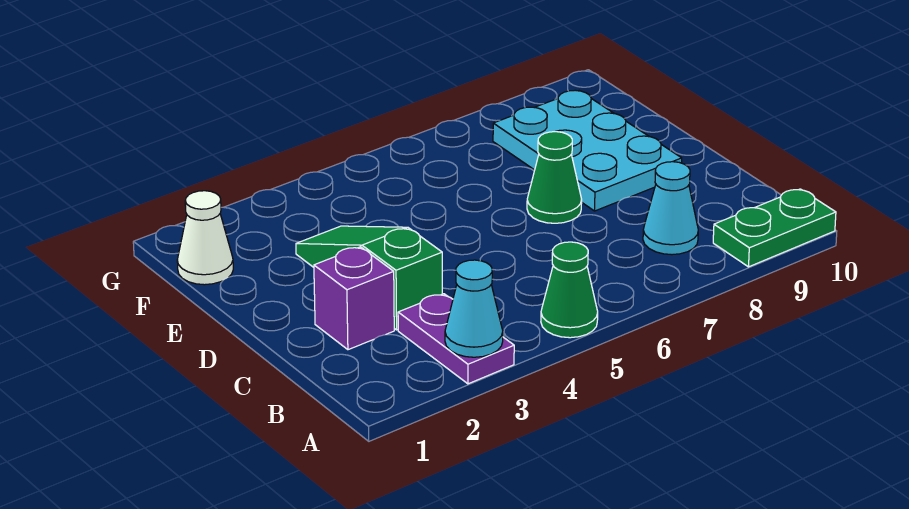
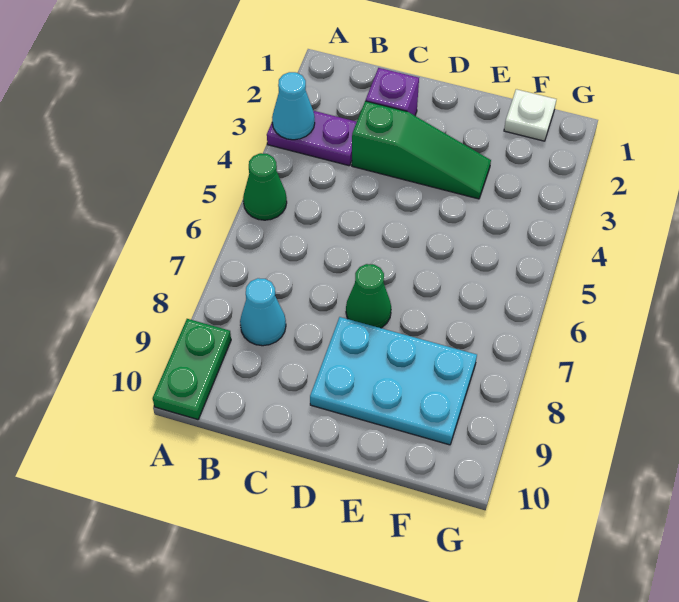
white 1x1 cone [177,191,233,285] -> white 1x1 plate [504,89,556,141]

